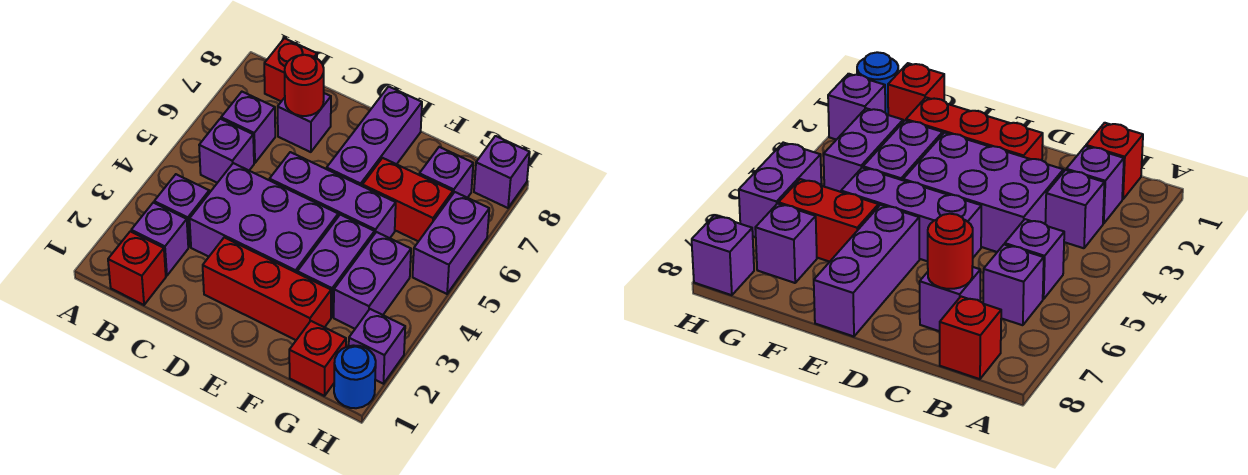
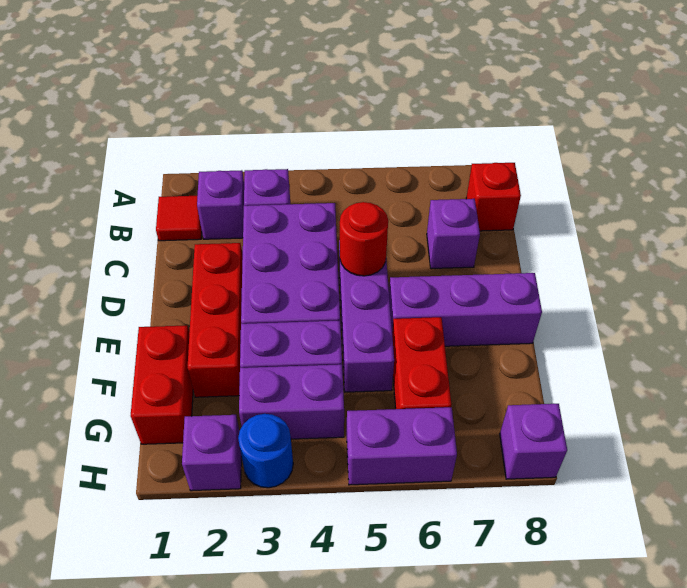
red 1x1 brick [108,231,166,305] -> red 1x1 tile [156,196,202,241]
purple 1x1 brick [199,119,254,183] -> none
purple 1x1 brick [221,92,275,163] -> none
red 1x1 round brick [285,55,324,116] -> red 1x1 round brick moved to [340,202,388,276]
red 1x1 brick [289,321,346,396] -> red 1x2 brick [131,325,193,444]
purple 1x1 brick [419,147,473,198] -> none
blue 1x1 round brick [334,345,376,408] -> blue 1x1 round brick moved to [238,414,293,488]

